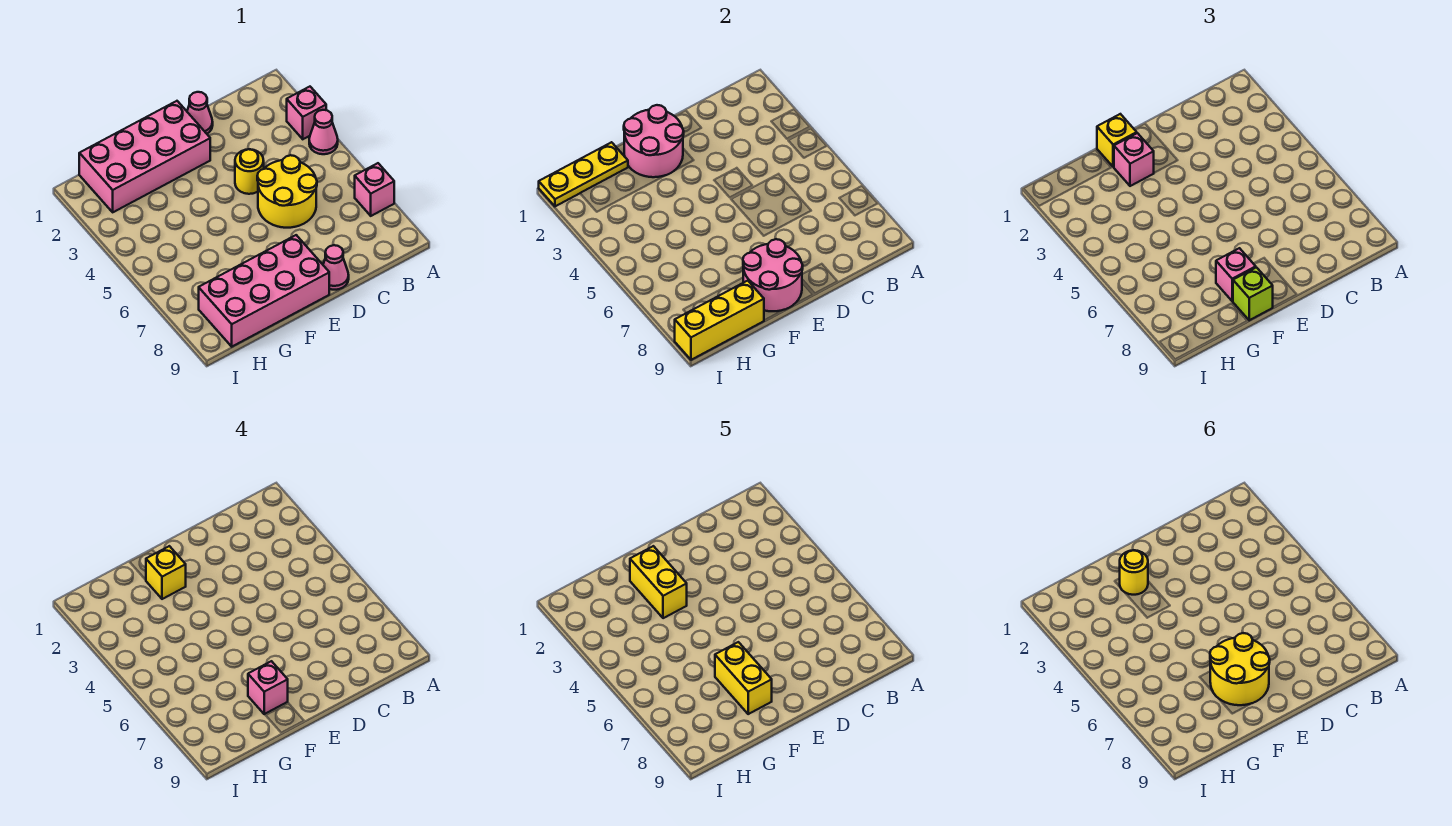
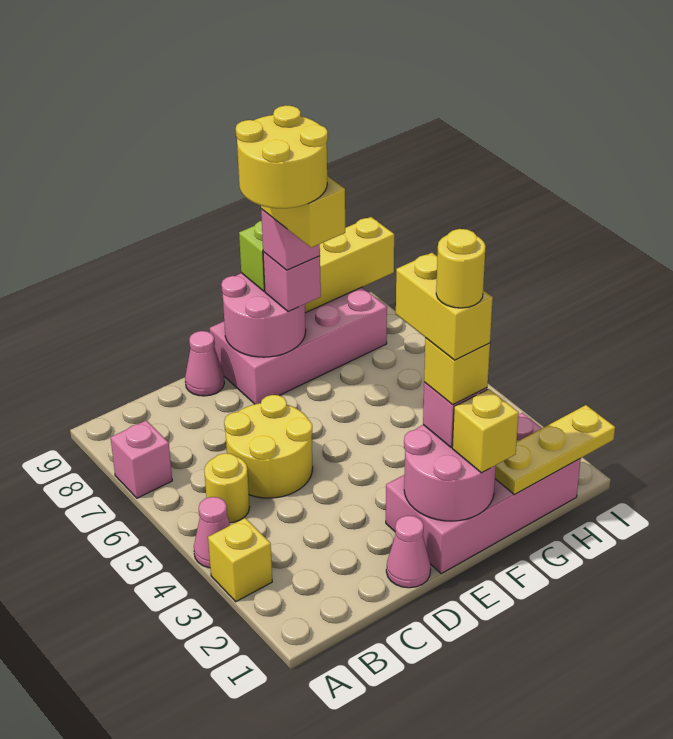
pink 1x1 brick [287,87,326,139] -> yellow 1x1 brick [208,518,272,602]
yellow 1x1 round brick [235,149,264,194] -> yellow 1x1 round brick moved to [204,453,250,523]

